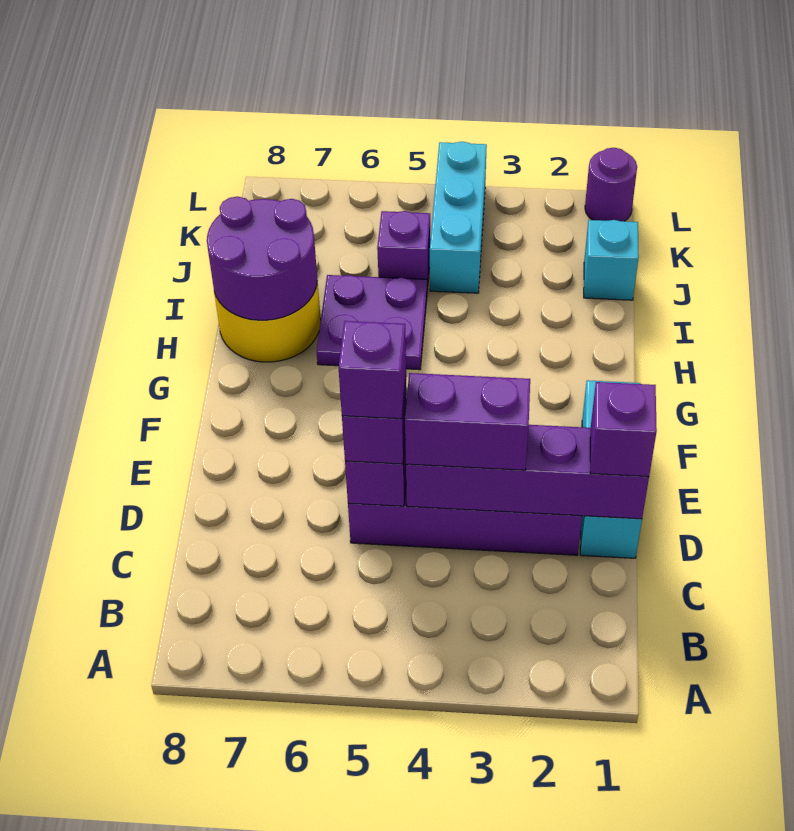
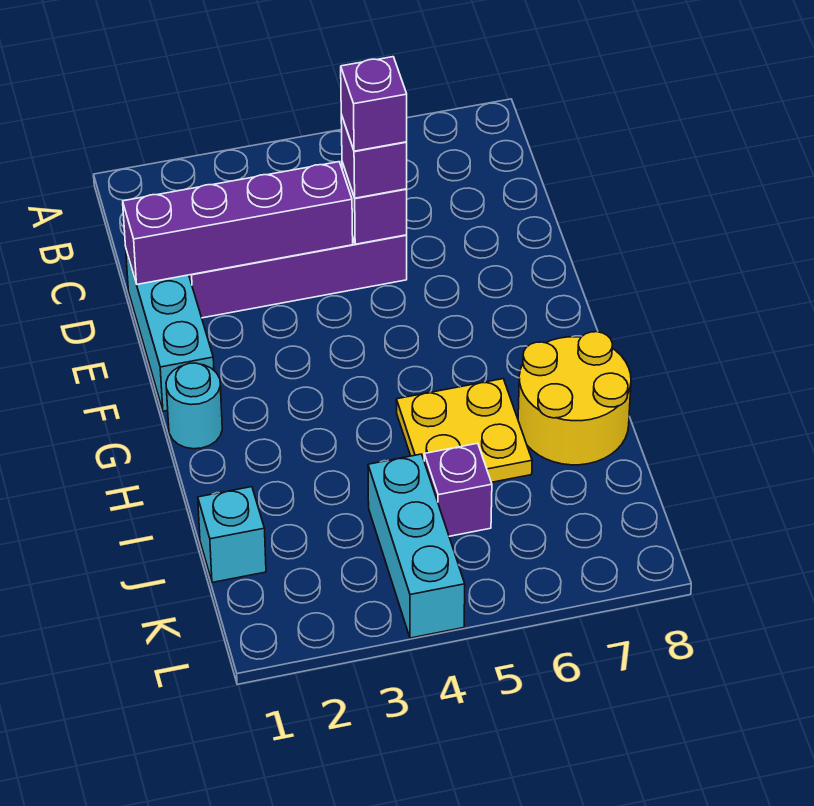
purple 1x1 brick [590,382,657,477] -> none
purple 1x2 brick [405,373,530,470] -> none
none -> cyan 1x1 round brick [166,363,222,449]
purple 2x2 plate [317,275,427,370] -> yellow 2x2 plate [396,379,532,482]
purple 2x2 round brick [207,197,317,320] -> none
purple 1x1 round brick [585,148,637,221] -> none

